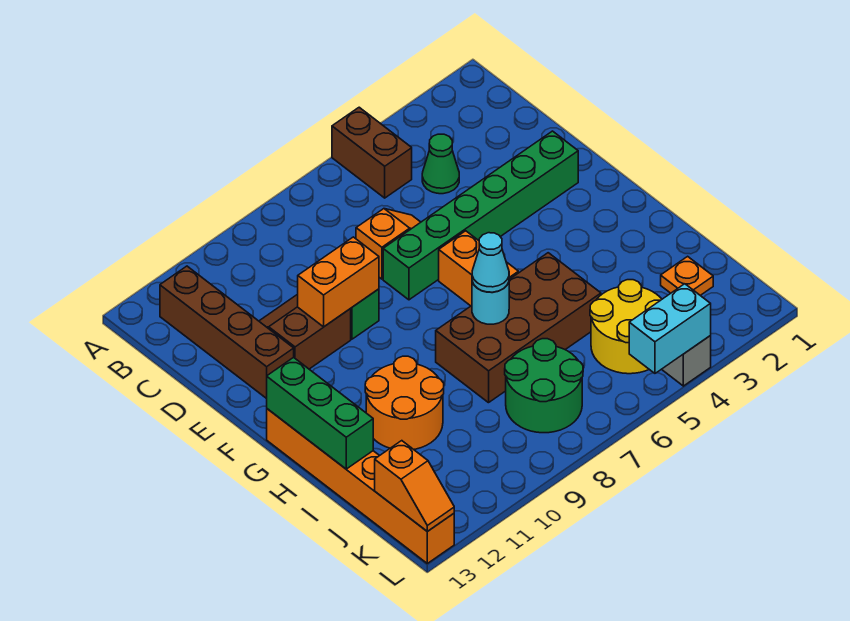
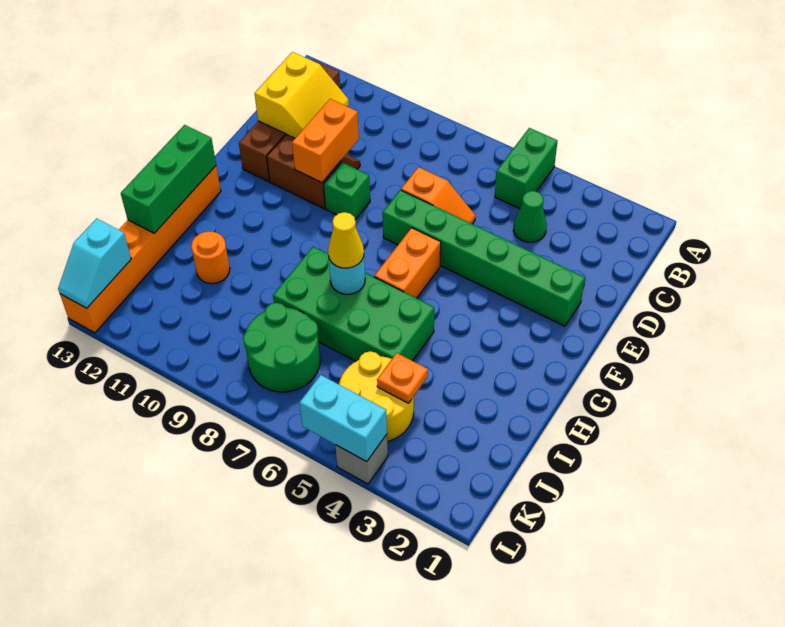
brown 1x2 brick [332,107,412,198] -> green 1x2 brick [495,128,557,209]
none -> yellow 2x2 slope [254,52,349,138]
orange 1x2 brick [298,237,379,327] -> orange 1x2 brick turned to [292,99,359,183]
brown 2x4 brick [436,253,601,403] -> green 2x4 brick [273,247,434,361]
cyan 1x1 cone [472,233,509,292] -> yellow 1x1 cone [328,212,364,268]
orange 2x2 round brick [365,356,444,449] -> orange 1x1 round brick [191,231,230,284]
orange 1x1 plate [661,256,713,295] -> orange 1x1 plate moved to [377,353,428,403]
orange 1x2 slope [375,441,454,531] -> cyan 1x2 slope [58,218,131,308]

